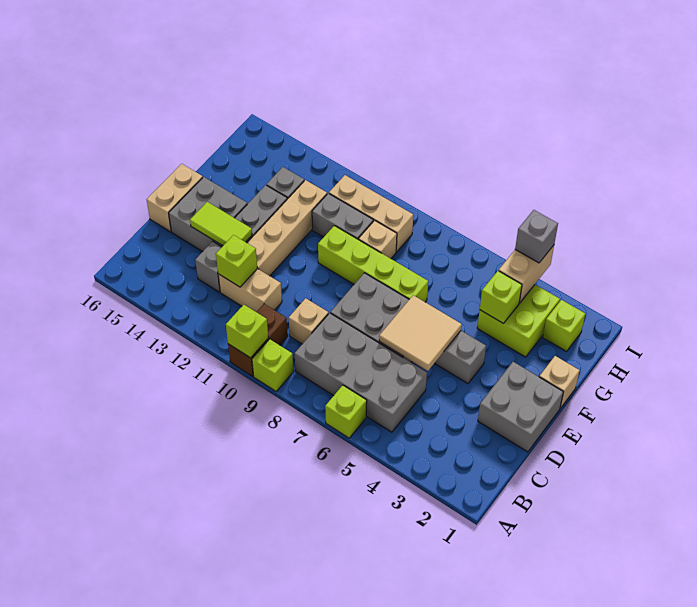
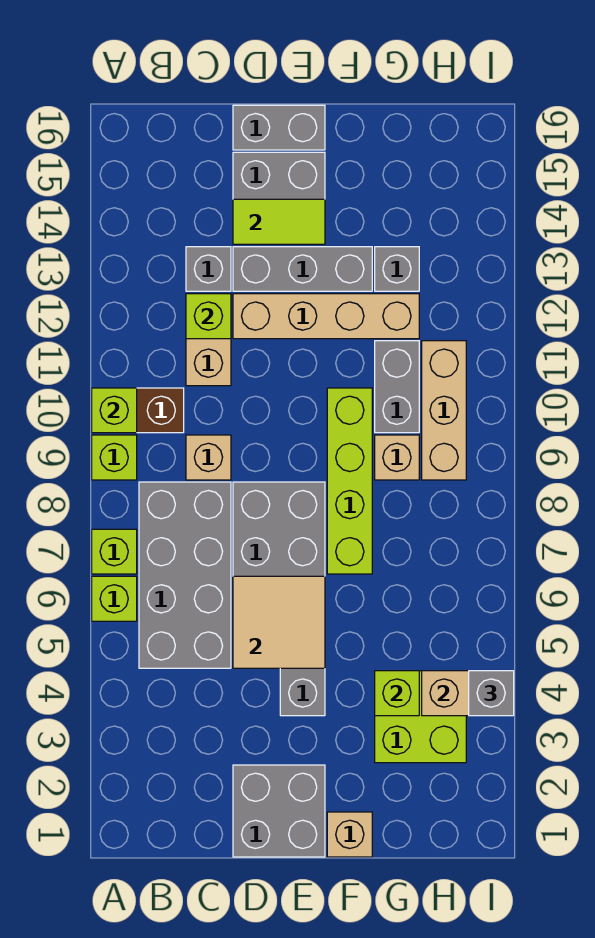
lime 1x2 tile [190,202,252,246] -> lime 1x2 tile turned to [233,199,325,244]
tan 1x2 brick [147,164,203,232] -> grey 1x2 brick [233,105,325,150]
lime 1x1 brick [543,300,585,351] -> lime 1x1 brick moved to [92,529,137,574]

